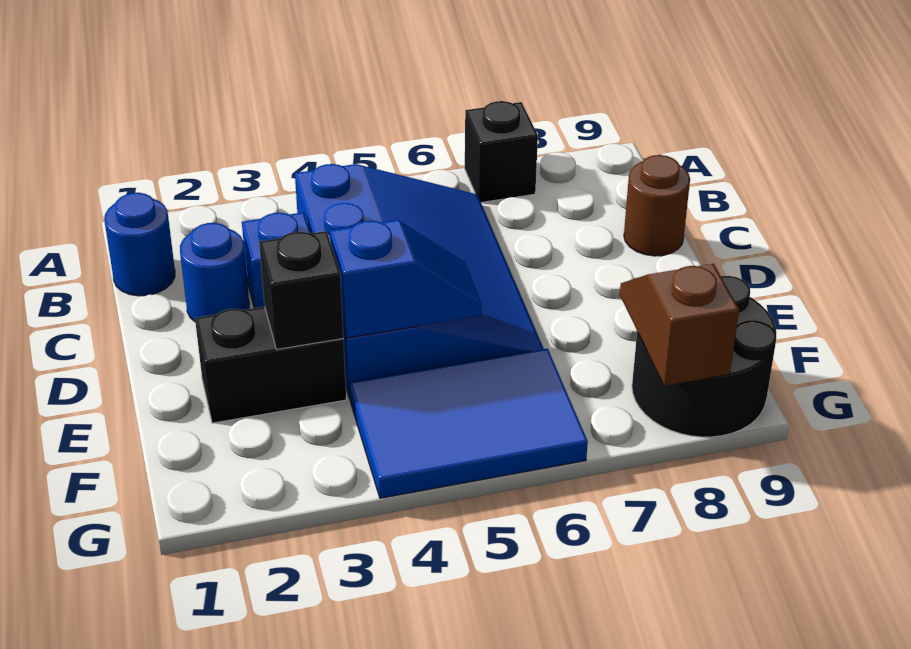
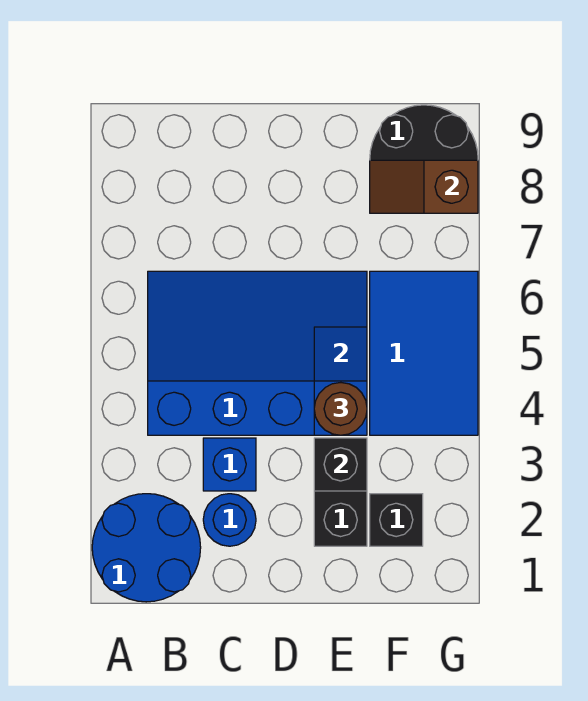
black 1x1 brick [465,101,538,203] -> black 1x1 brick moved to [370,494,423,546]
blue 1x1 round brick [104,193,175,296] -> blue 2x2 round brick [92,494,201,602]
brown 1x1 round brick [624,155,690,256] -> brown 1x1 round brick moved to [314,383,367,435]

